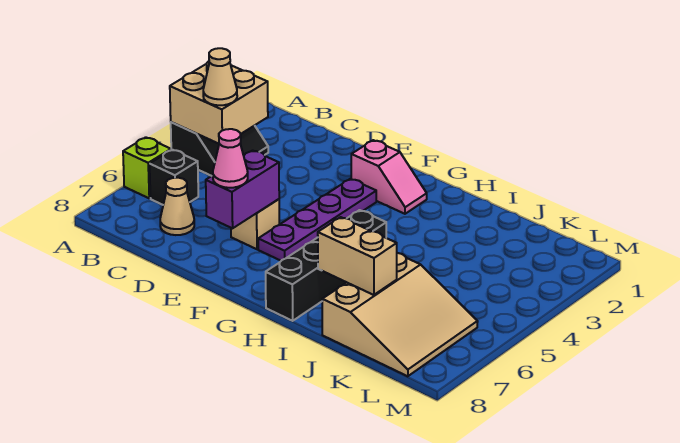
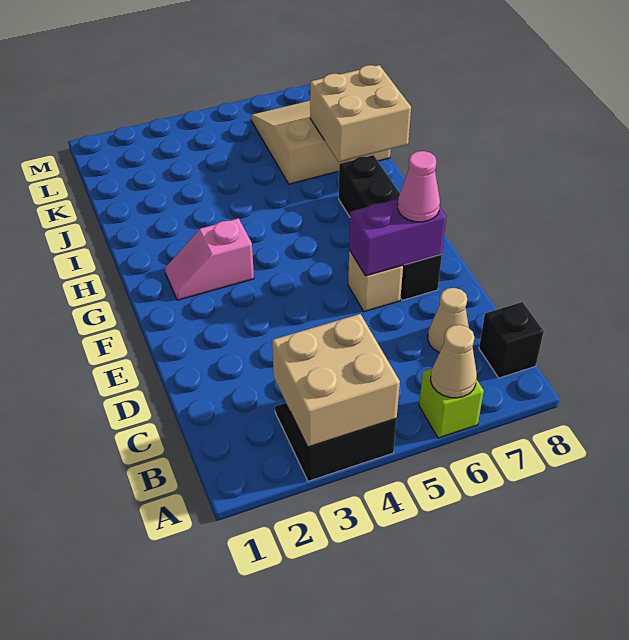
tan 1x1 cone [203,48,237,105] -> tan 1x1 cone moved to [431,325,477,398]
black 1x1 brick [150,150,198,205] -> black 1x1 brick moved to [479,302,544,378]
pink 1x2 slope [351,140,427,214] -> pink 1x2 slope turned to [165,218,254,300]
purple 1x4 plate [258,179,376,261] -> none
black 1x4 brick [266,210,386,321] -> black 1x4 brick turned to [339,155,442,300]
tan 1x2 brick [318,217,397,295] -> tan 2x2 brick [310,65,411,162]

